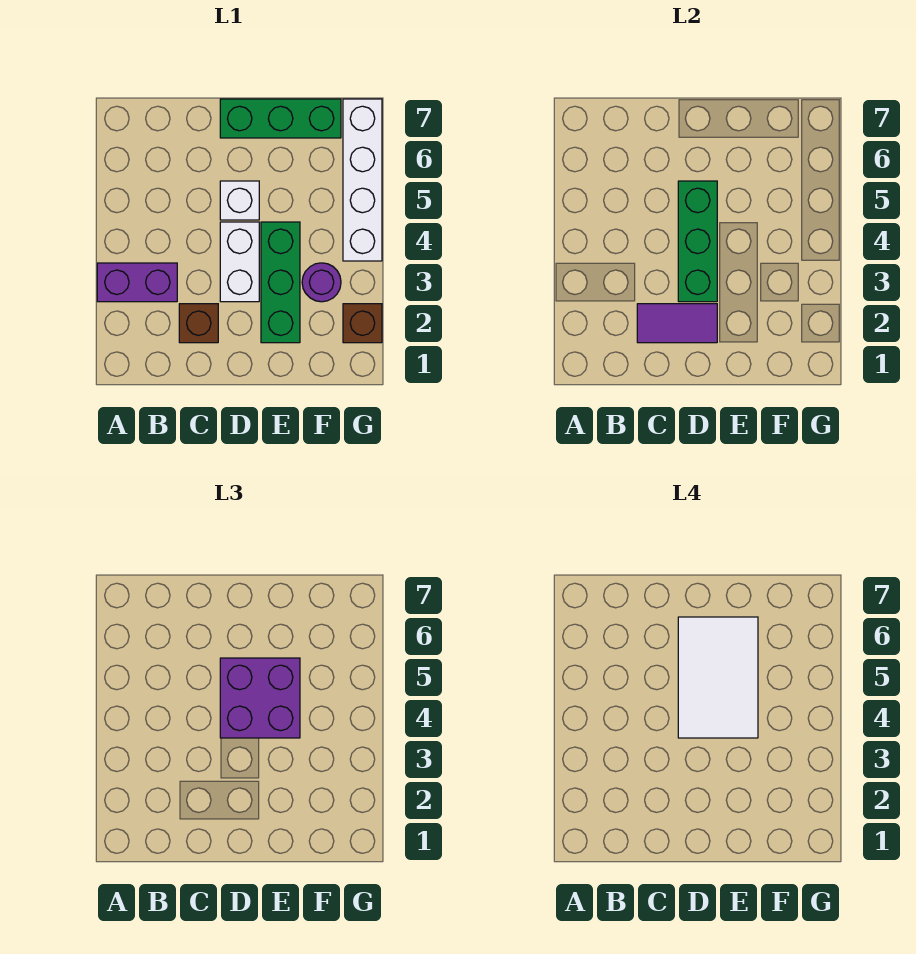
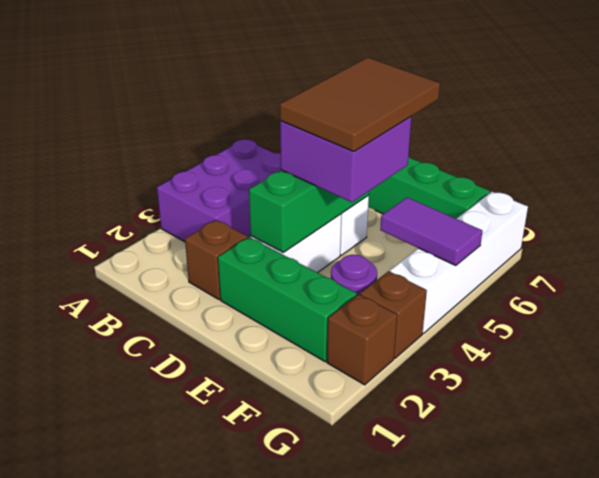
purple 1x2 brick [97,263,177,302] -> purple 2x3 brick [157,139,281,242]
purple 1x2 tile [637,304,717,343] -> purple 1x2 tile moved to [380,197,482,266]
white 2x3 tile [678,617,758,738] -> brown 2x3 tile [280,57,440,152]
green 1x3 brick [261,222,300,343] -> green 1x3 brick turned to [218,237,357,362]
none -> brown 1x1 brick [360,271,427,358]

